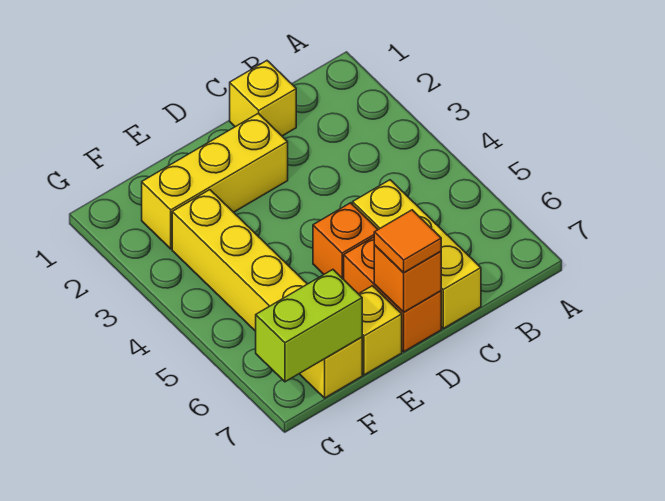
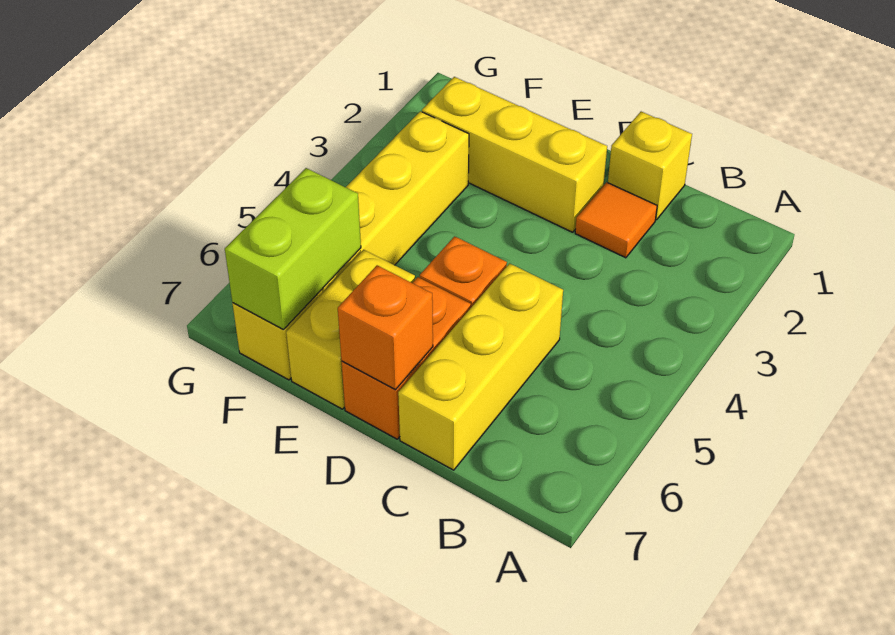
orange 1x1 tile [374,210,441,273] -> orange 1x1 tile moved to [575,182,657,258]
yellow 1x1 brick [359,286,402,375] -> yellow 1x2 brick [286,250,415,409]
lime 1x2 brick [256,270,362,382] -> lime 1x2 brick turned to [225,168,361,329]

